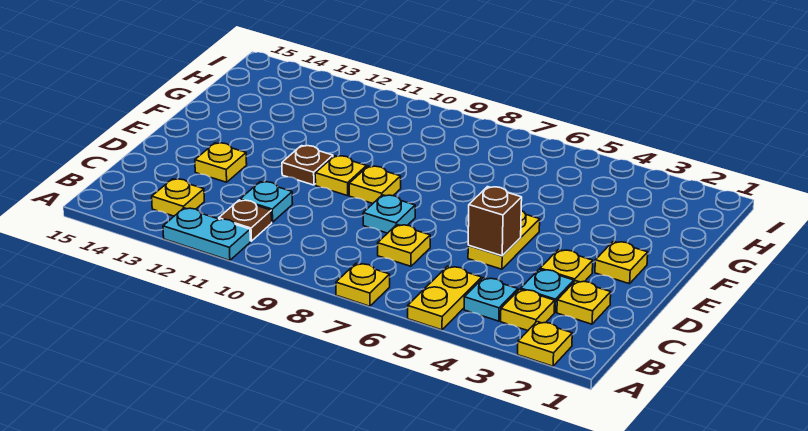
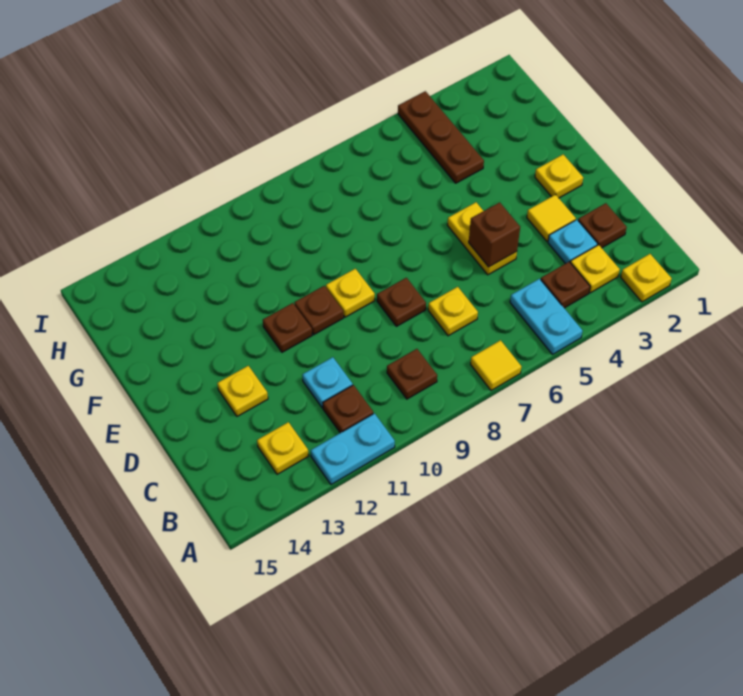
yellow 1x2 plate [408,266,482,330] -> cyan 1x2 plate [510,279,582,354]
yellow 1x1 plate [336,263,390,306] -> yellow 1x1 tile [471,340,521,391]
cyan 1x1 plate [464,278,518,321] -> brown 1x1 plate [541,262,590,308]
none -> brown 1x1 plate [387,349,437,399]
yellow 1x1 plate [557,281,611,324] -> brown 1x1 plate [578,203,627,248]
yellow 1x1 plate [540,250,593,282] -> yellow 1x1 tile [527,195,576,241]
cyan 1x1 plate [363,195,415,233] -> brown 1x1 plate [377,278,426,326]
yellow 1x1 plate [315,156,367,196] -> brown 1x1 plate [295,286,344,334]
none -> brown 1x3 plate [398,91,484,183]

